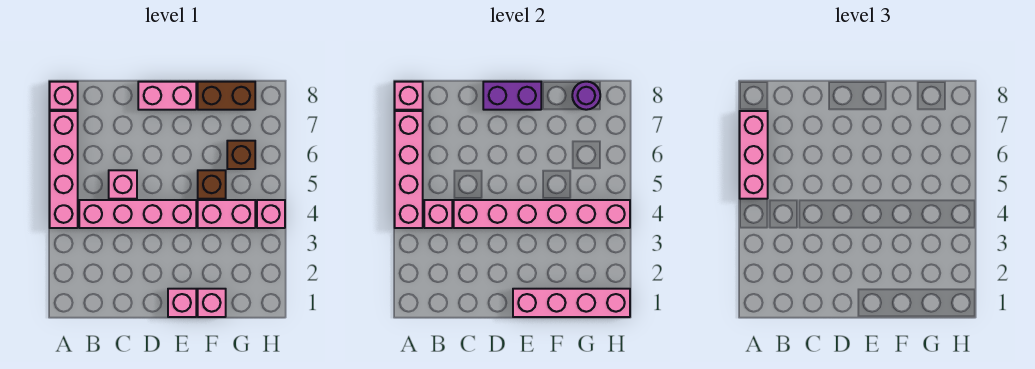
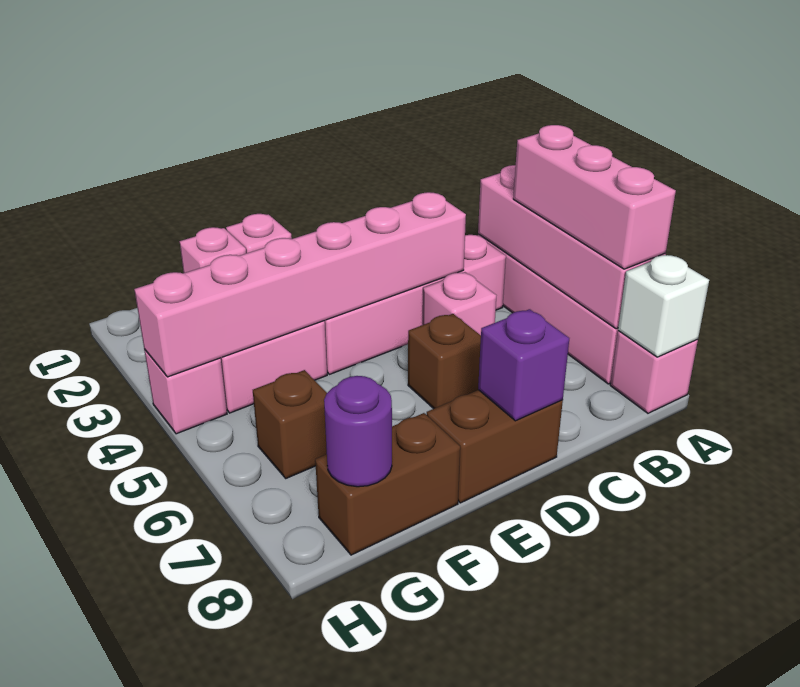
pink 1x1 brick [395,82,423,110] -> white 1x1 brick [618,255,709,357]
pink 1x1 brick [424,200,452,228] -> none
pink 1x2 brick [138,82,196,110] -> brown 1x2 brick [427,390,563,503]
purple 1x2 brick [483,82,541,110] -> purple 1x1 brick [478,309,569,421]
pink 1x4 brick [513,289,630,317] -> none
brown 1x1 brick [198,170,226,199] -> brown 1x1 brick moved to [408,314,481,409]

